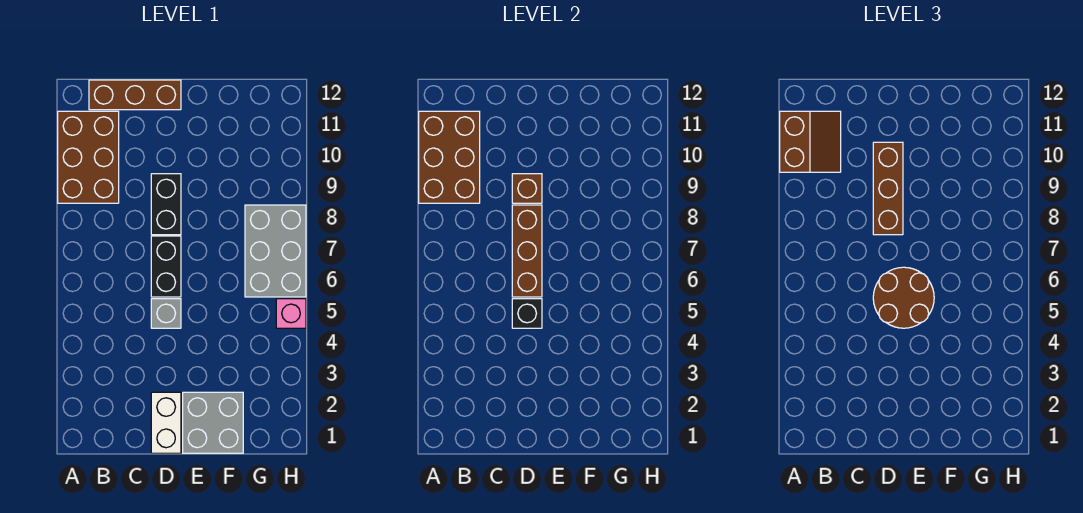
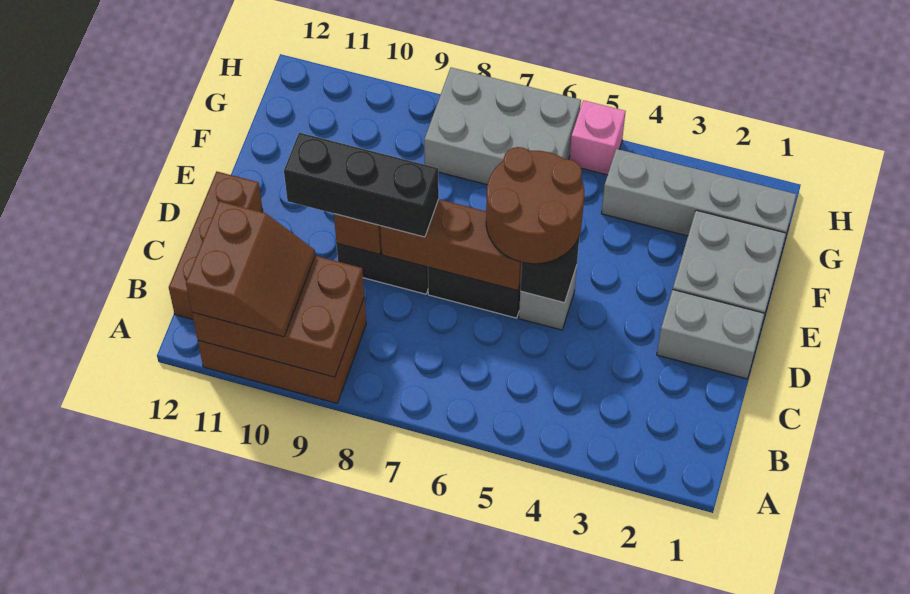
brown 2x2 slope [780,111,841,172] -> brown 2x2 slope turned to [186,201,315,337]
white 1x2 brick [151,392,181,453] -> grey 1x2 brick [657,290,764,379]
brown 1x3 brick [873,142,903,235] -> black 1x3 brick [284,133,439,237]
none -> grey 1x4 brick [601,149,796,249]

